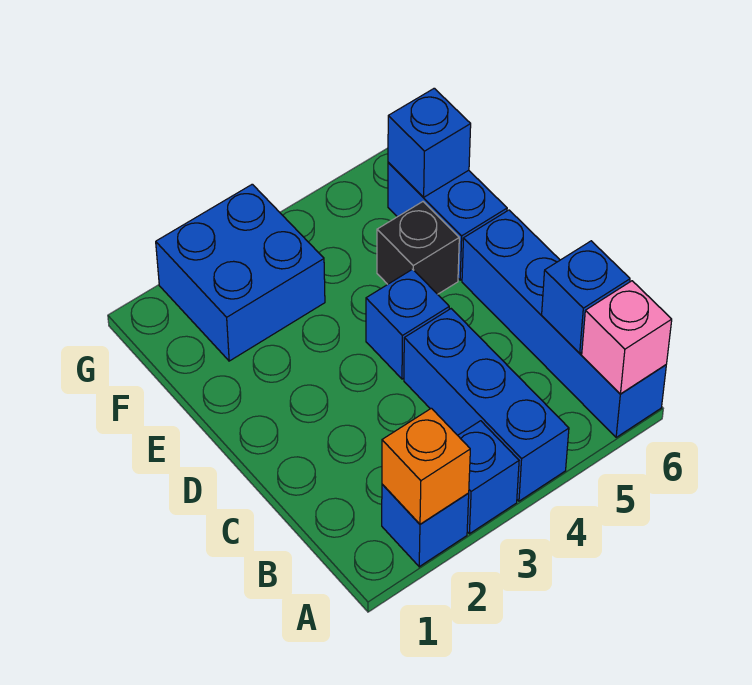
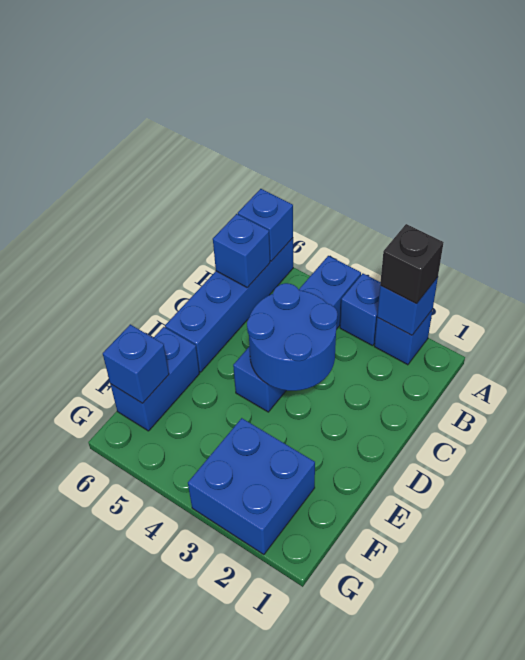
orange 1x1 brick [382,408,470,524] -> blue 1x1 brick [377,277,438,335]
pink 1x1 brick [582,281,672,394] -> blue 1x1 brick [238,189,293,261]
none -> blue 2x2 round brick [247,283,337,391]
black 1x1 brick [377,202,459,294] -> black 1x1 brick moved to [380,224,444,304]

